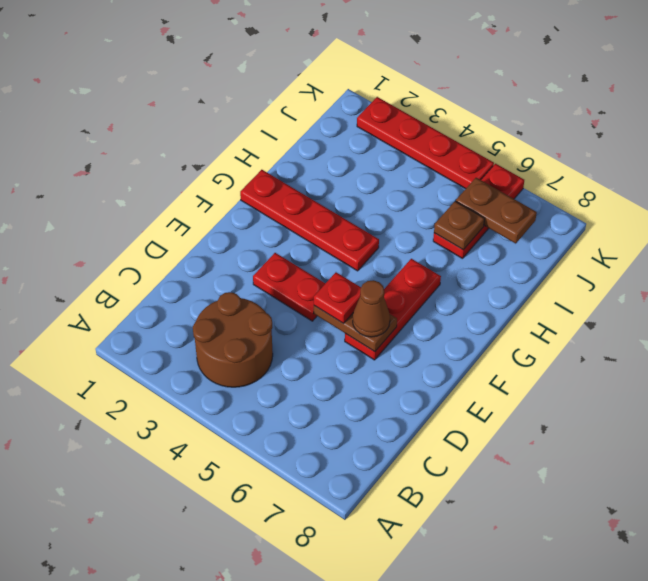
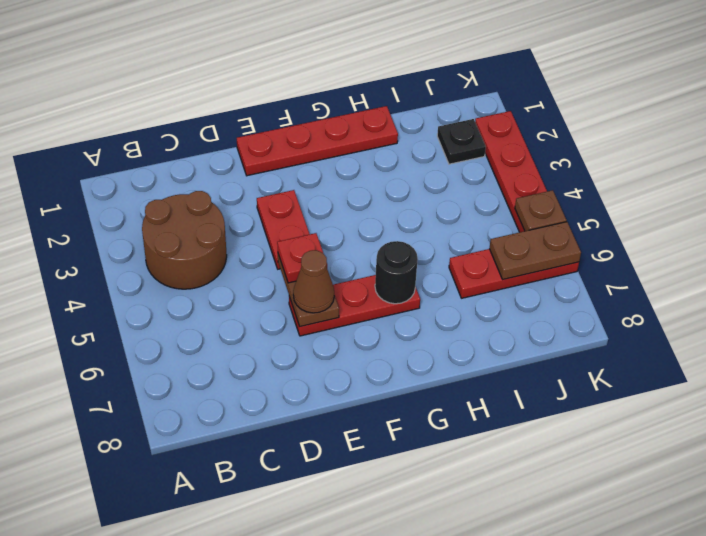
red 1x4 plate [240,170,379,271] -> red 1x4 plate turned to [237,106,398,176]
none -> black 1x1 round brick [375,241,418,304]
brown 1x1 plate [434,201,484,250] -> brown 1x1 plate moved to [515,190,567,231]
none -> black 1x1 plate [437,119,486,164]
brown 1x2 plate [456,178,537,244] -> brown 1x2 plate turned to [489,222,581,279]

